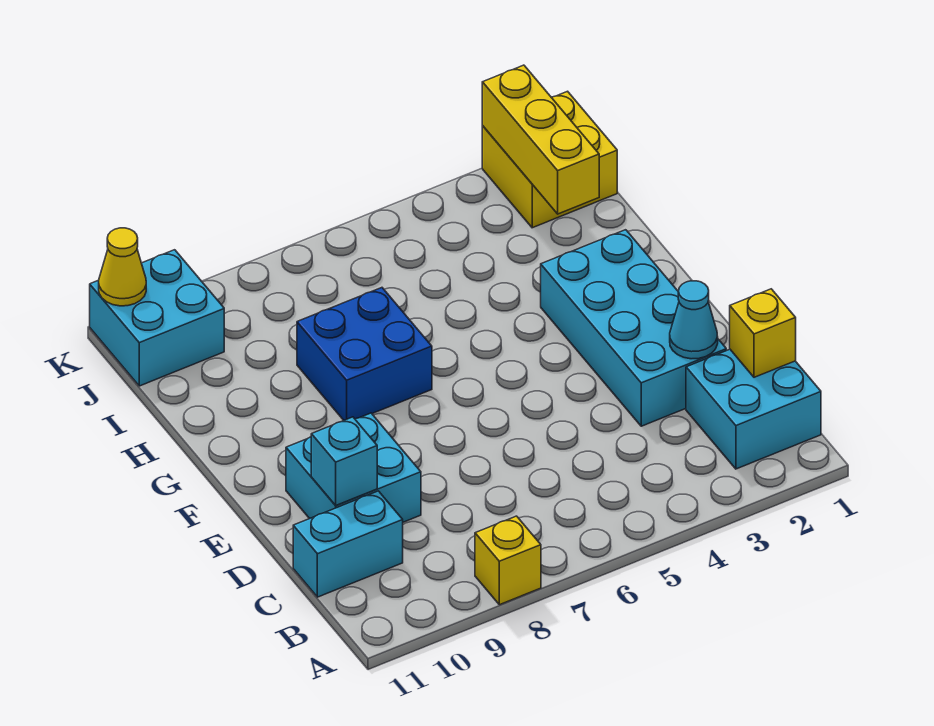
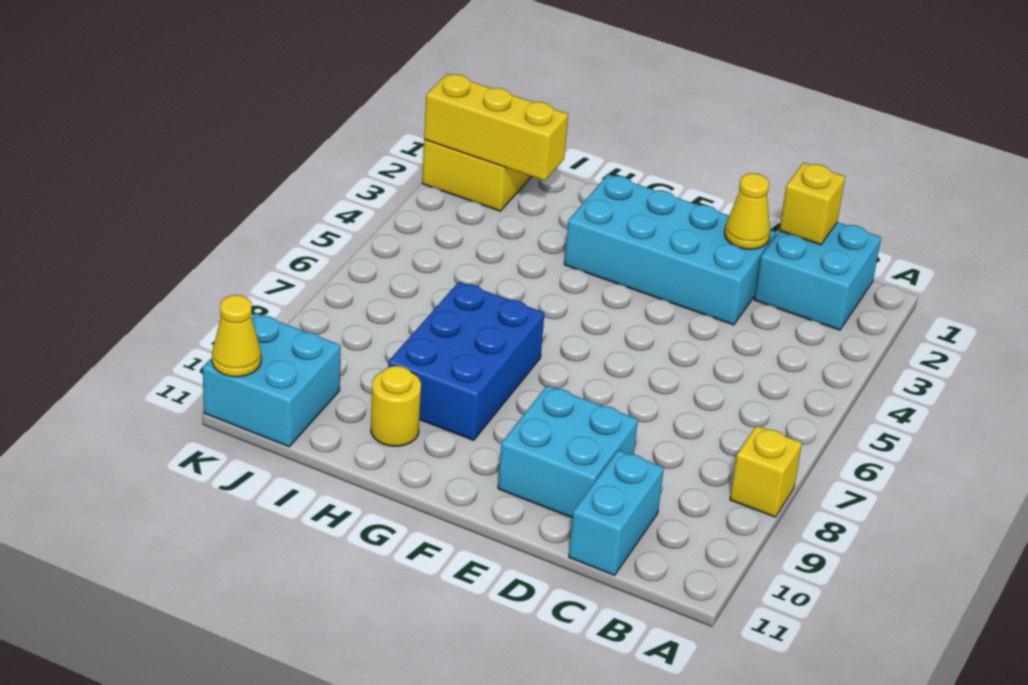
cyan 1x1 cone [670,281,718,359] -> yellow 1x1 cone [724,173,770,249]
cyan 1x1 brick [311,417,377,505] -> none
blue 2x2 brick [297,288,432,420] -> blue 2x3 brick [388,282,544,440]
none -> yellow 1x1 round brick [371,366,421,446]

